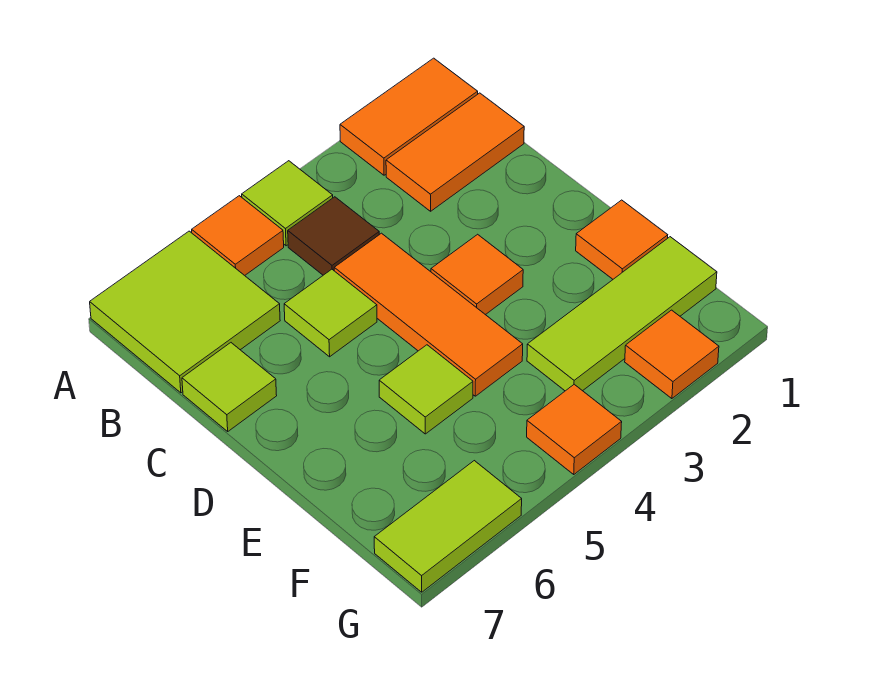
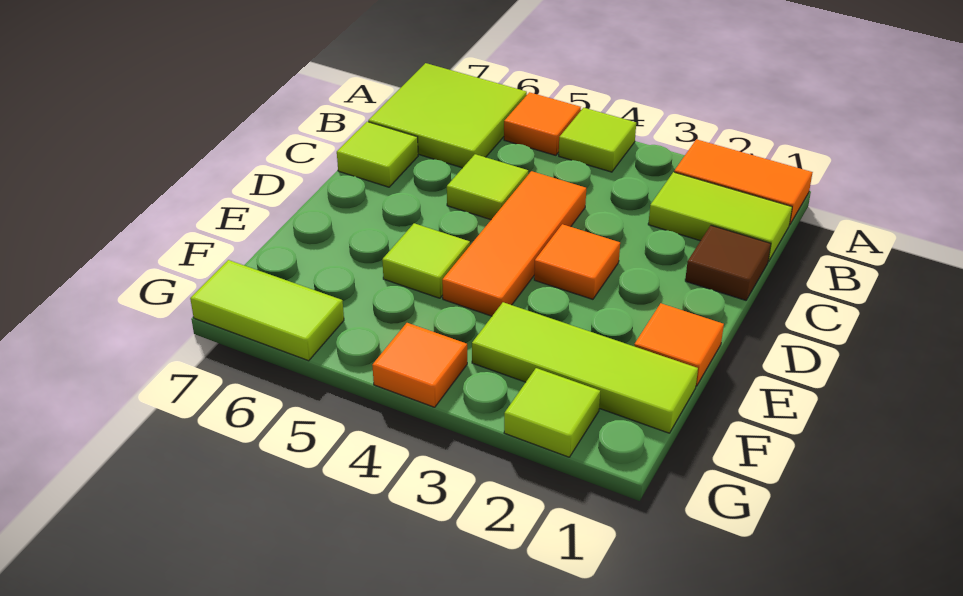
orange 1x2 tile [386,93,524,211] -> lime 1x2 tile [648,172,792,261]
brown 1x1 tile [288,197,379,275] -> brown 1x1 tile moved to [685,225,771,300]
orange 1x1 tile [625,310,719,399] -> lime 1x1 tile [504,368,600,457]

